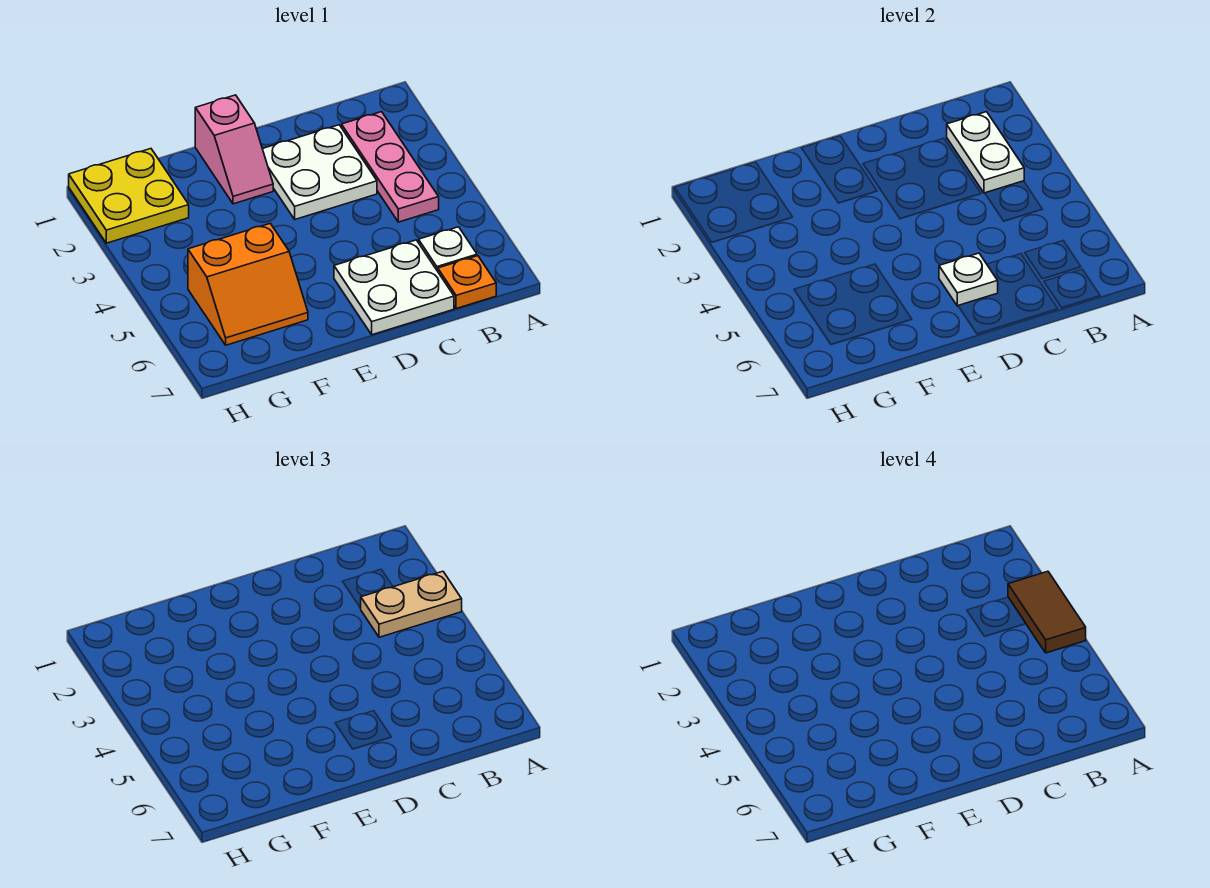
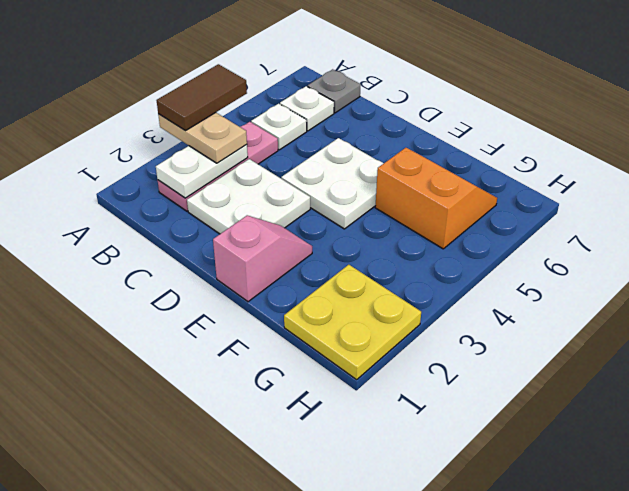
orange 1x1 plate [438,256,496,309] -> grey 1x1 plate [308,69,361,113]
white 2x2 plate [334,240,454,335] -> white 2x2 plate moved to [281,138,384,229]
white 1x1 plate [939,253,998,306] -> white 1x1 plate moved to [251,104,307,150]

